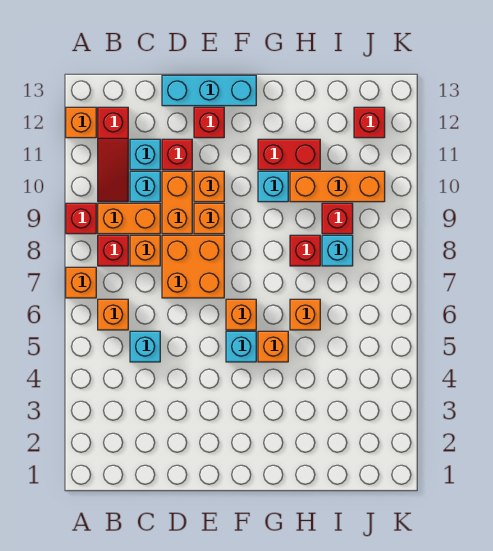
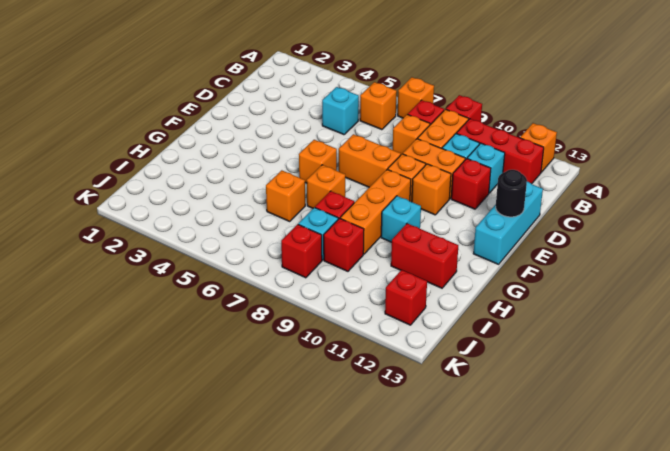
red 1x3 slope [98,107,128,202] -> red 1x3 brick [456,119,544,184]
orange 2x2 brick [162,235,224,298] -> orange 1x2 brick [339,134,401,187]
red 1x1 brick [194,107,224,138] -> red 1x1 brick moved to [281,224,322,278]
none -> black 1x1 round brick [496,170,527,217]
cyan 1x1 brick [226,331,256,362] -> none
orange 1x1 brick [258,331,288,362] -> orange 1x1 brick moved to [307,165,345,208]
red 1x2 brick [258,139,320,170] -> red 1x2 brick turned to [391,224,458,288]
orange 1x3 brick [290,171,385,202] -> orange 1x3 brick moved to [340,169,411,254]

